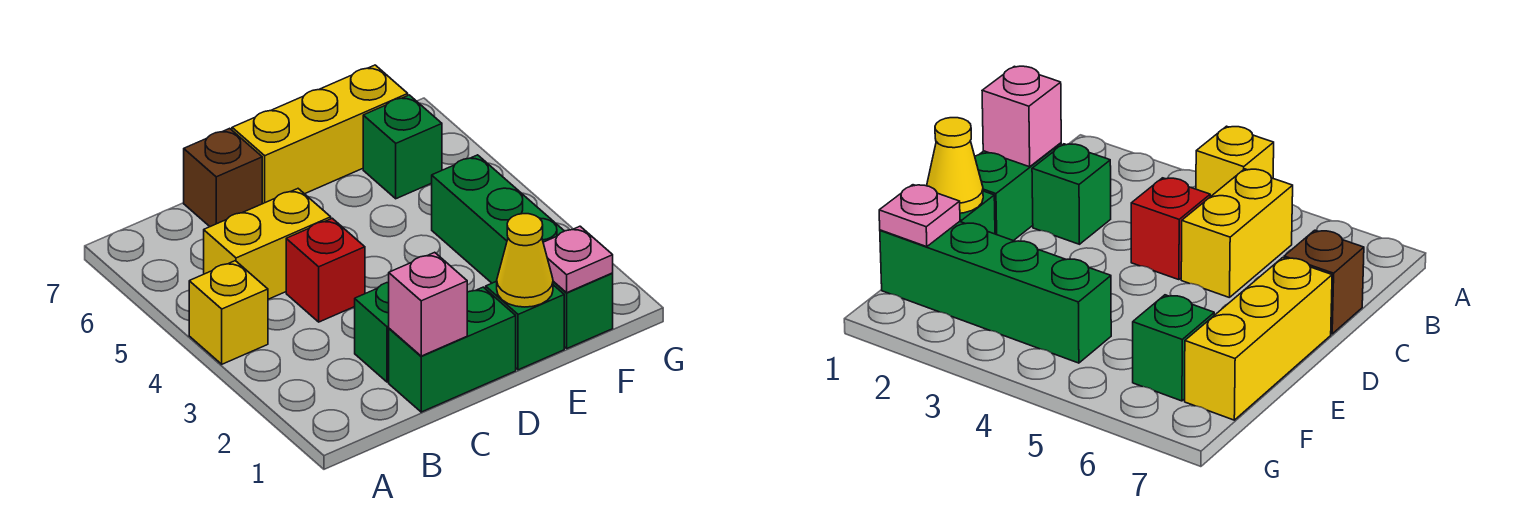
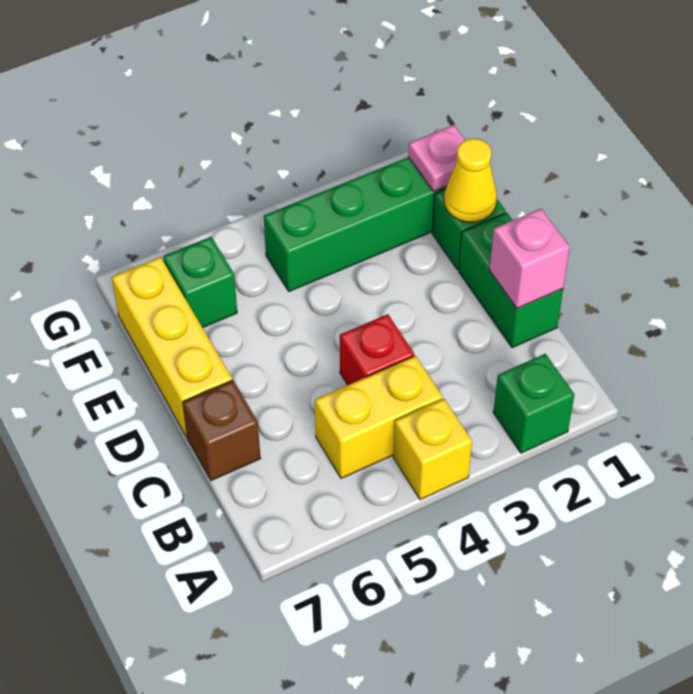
yellow 1x2 brick [204,189,331,299] -> yellow 1x2 brick turned to [315,356,443,478]
green 1x1 brick [355,282,389,382] -> green 1x1 brick moved to [493,354,574,453]

